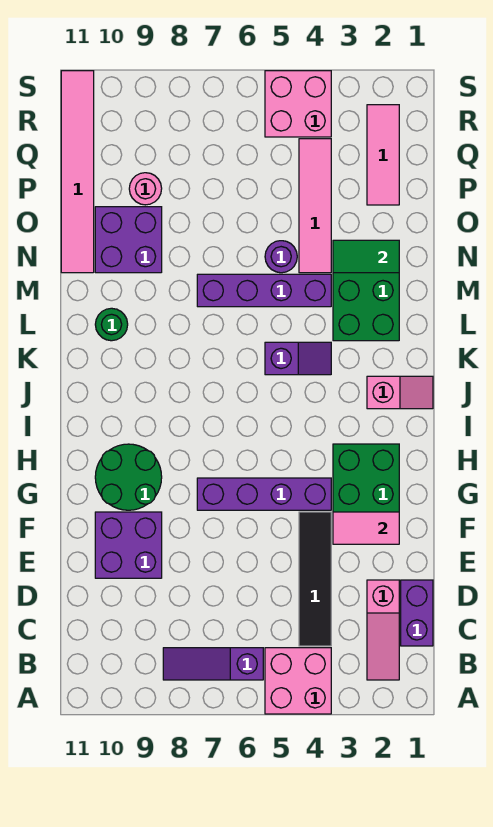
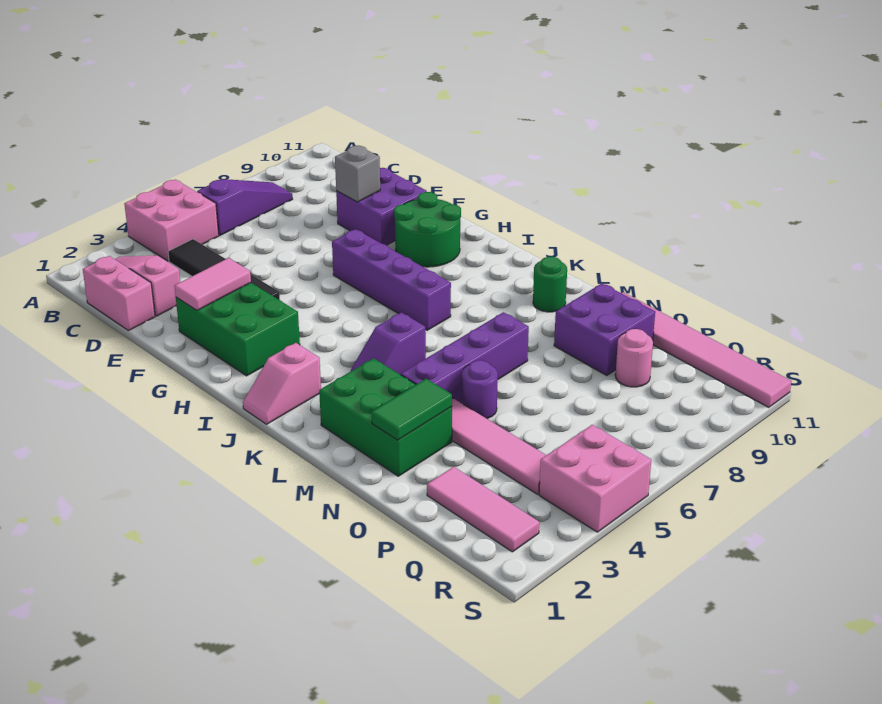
purple 1x2 brick [401,580,433,646] -> pink 1x2 brick [83,256,155,331]
none -> grey 1x1 brick [335,146,380,202]
purple 1x4 brick [197,478,331,510] -> purple 1x4 brick turned to [332,229,451,330]

